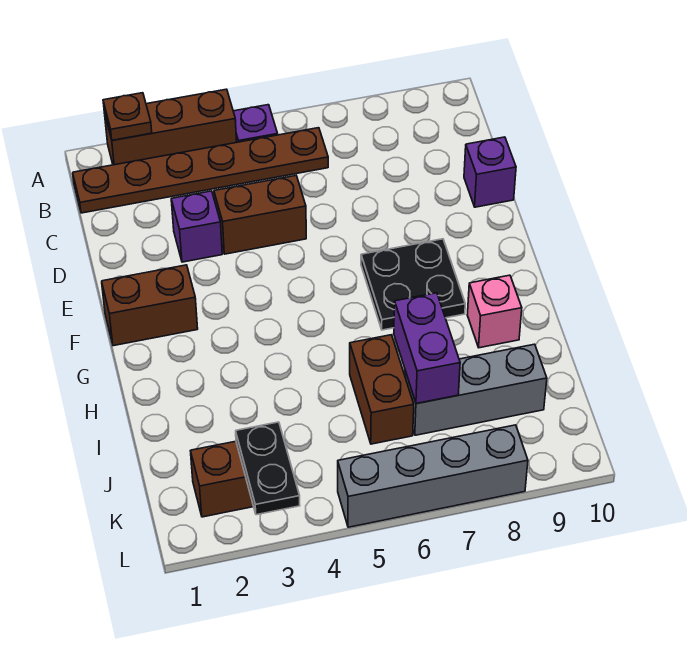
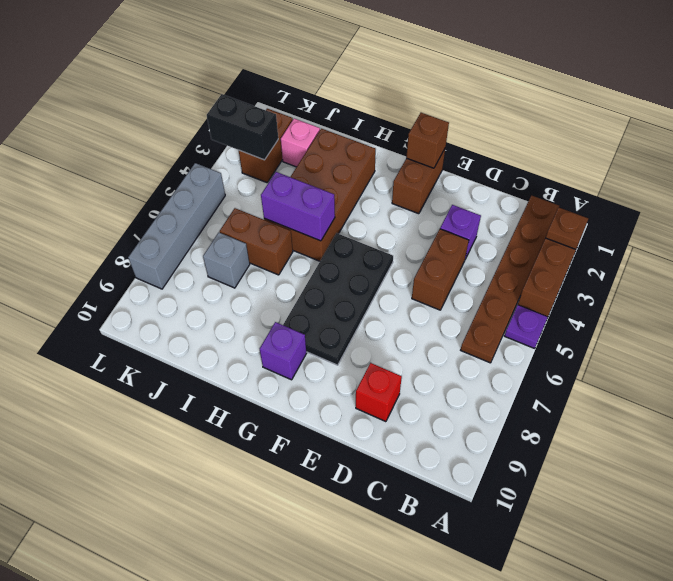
none -> red 1x1 brick [356,363,402,422]
purple 1x1 brick [464,137,516,207] -> purple 1x1 brick moved to [260,322,307,380]
none -> brown 1x1 brick [406,113,449,168]
black 2x2 plate [361,239,465,330] -> black 2x4 plate [283,233,393,365]
none -> brown 2x4 brick [264,129,376,261]
pink 1x1 brick [467,275,522,348] -> pink 1x1 brick moved to [281,119,320,167]
purple 1x2 brick [394,293,460,404] -> purple 1x2 brick moved to [261,172,335,241]
grey 1x3 brick [405,344,547,435] -> grey 1x1 brick [203,232,250,288]
black 1x2 plate [236,422,300,515] -> black 1x2 brick [207,94,278,160]

